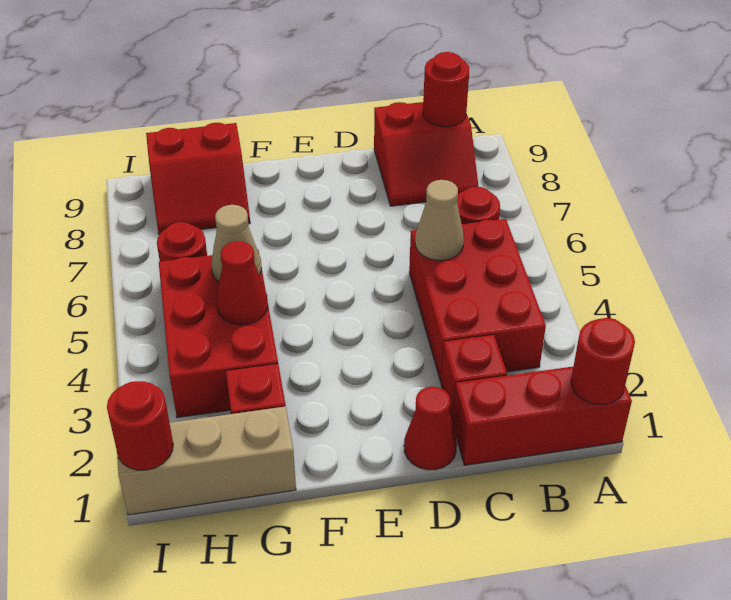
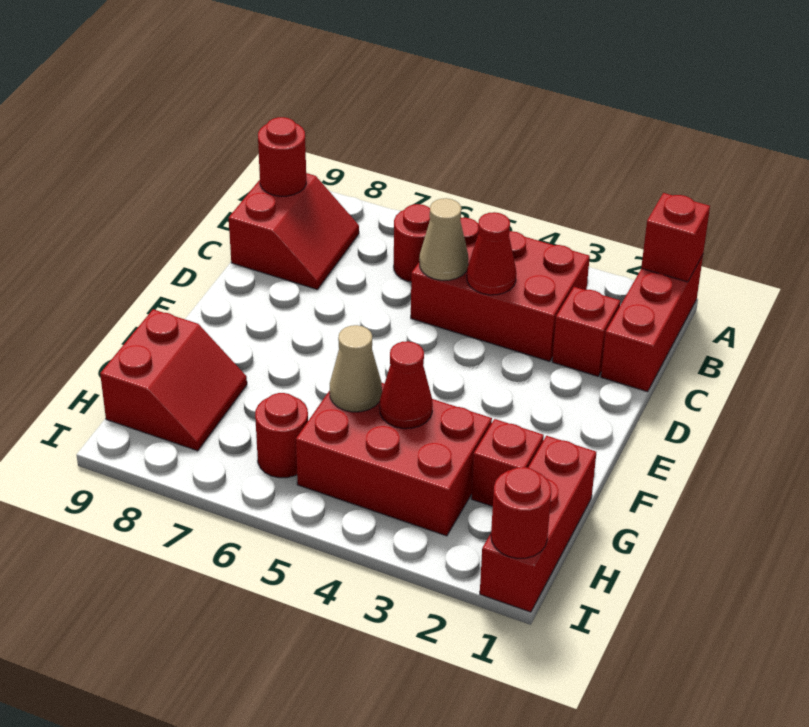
red 1x1 round brick [571,318,635,404] -> red 1x1 brick [641,193,710,282]
red 1x1 cone [404,387,457,470] -> red 1x1 cone moved to [467,212,516,295]
tan 1x3 brick [117,406,296,515] -> red 1x3 brick [480,436,596,612]

